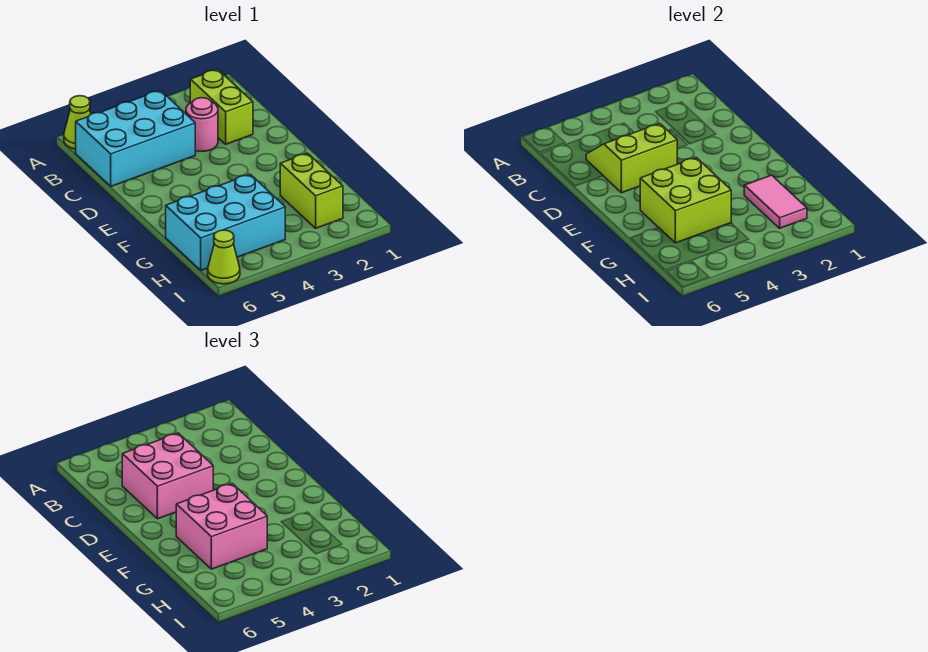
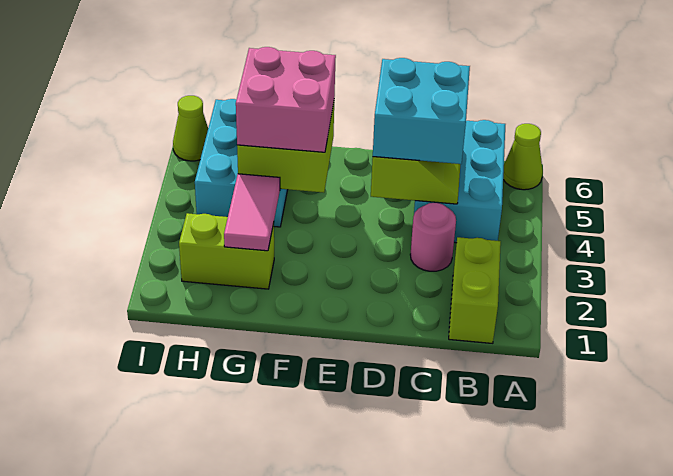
lime 1x2 brick [190,69,253,144] -> lime 1x2 brick turned to [449,237,501,343]
pink 2x2 brick [122,433,213,519] -> cyan 2x2 brick [373,58,470,164]
pink 1x2 tile [744,175,807,228] -> pink 1x2 tile turned to [224,174,280,251]

